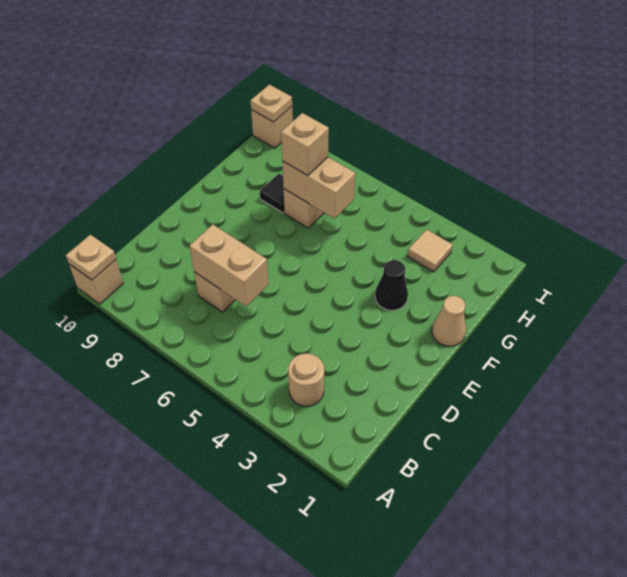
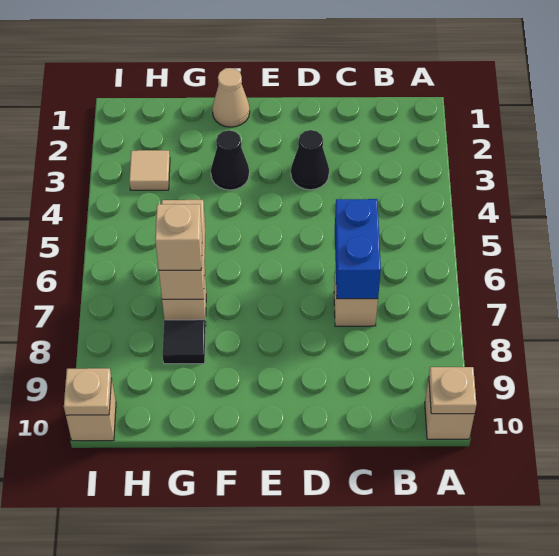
tan 1x1 round brick [288,353,324,406] -> none
tan 1x2 brick [189,224,268,306] -> blue 1x2 brick [335,199,381,299]
none -> black 1x1 cone [291,130,329,190]

